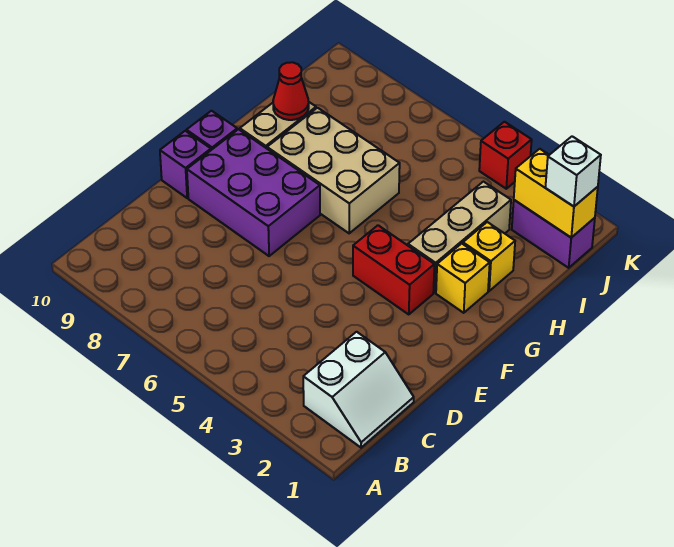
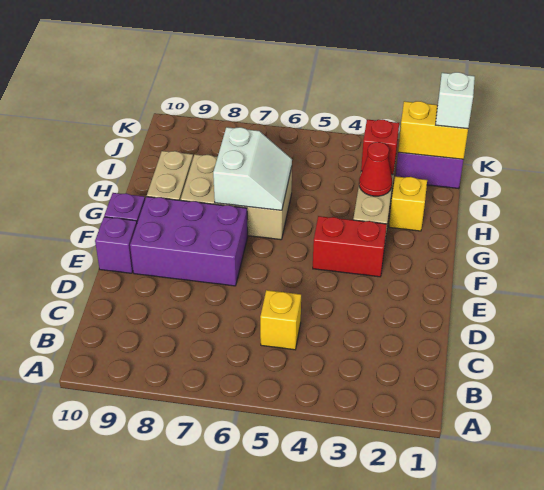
white 2x2 slope [303,332,414,448] -> white 2x2 slope moved to [213,127,292,210]
yellow 1x1 brick [436,243,490,313] -> yellow 1x1 brick moved to [260,290,301,350]
red 1x1 cone [273,62,309,120] -> red 1x1 cone moved to [359,142,392,196]
red 1x1 brick [479,122,532,189] -> red 1x1 brick moved to [361,119,399,175]

